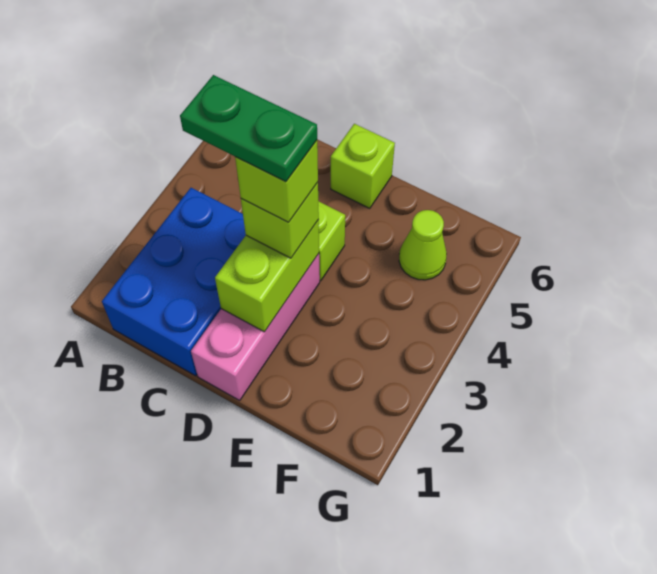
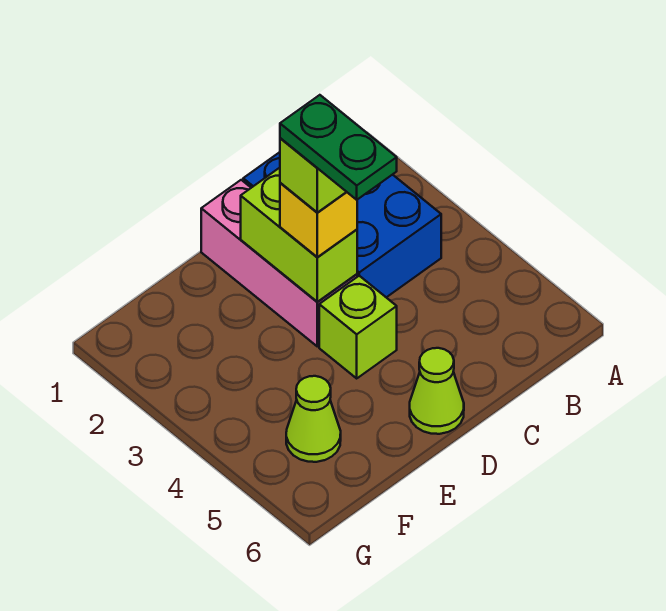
green 1x2 plate [180,75,317,182] -> green 1x2 plate turned to [280,95,397,200]
lime 1x1 brick [241,182,319,258] -> yellow 1x1 brick [280,183,357,257]
lime 1x1 brick [331,124,395,208] -> lime 1x1 cone [410,348,464,434]

